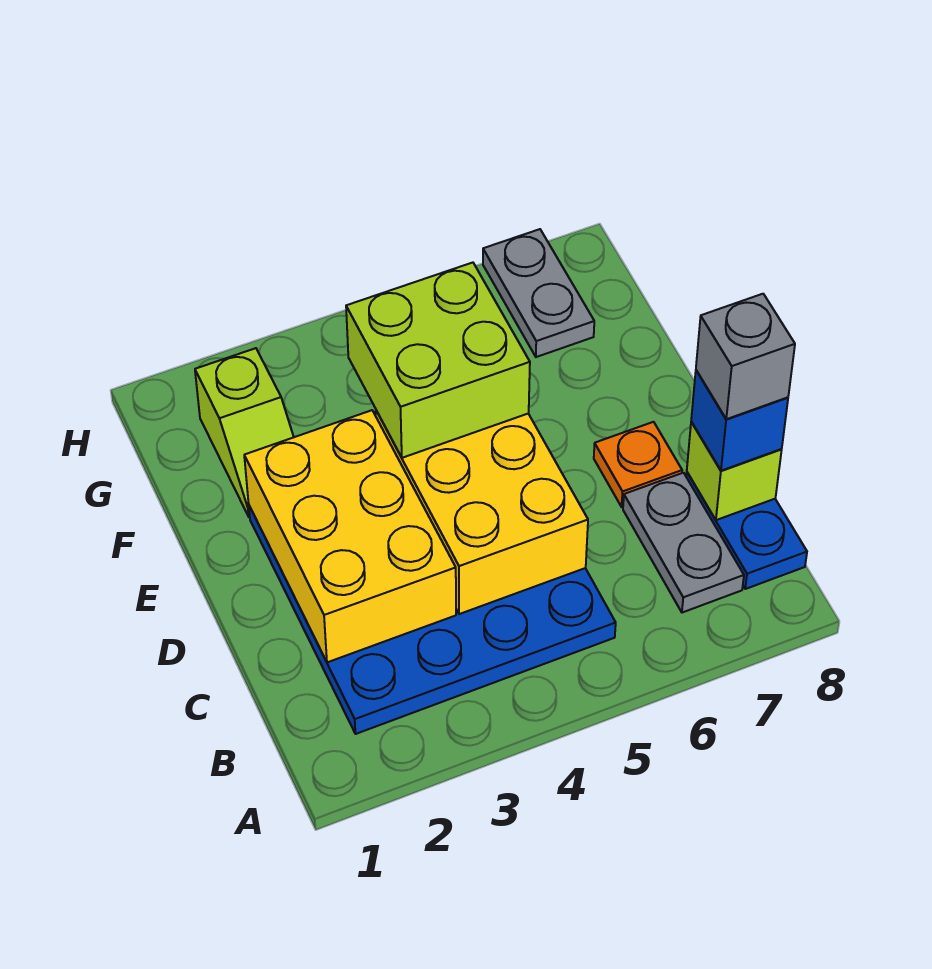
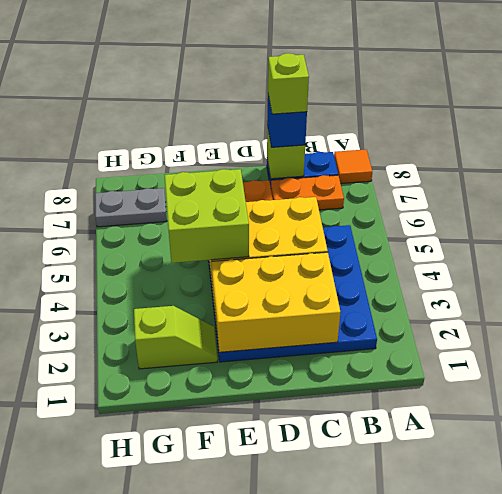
none -> orange 1x1 tile [334,149,372,184]
grey 1x2 plate [623,473,744,613] -> orange 1x2 plate [271,175,344,210]
grey 1x1 brick [696,294,795,419] -> lime 1x1 brick [268,53,309,114]

